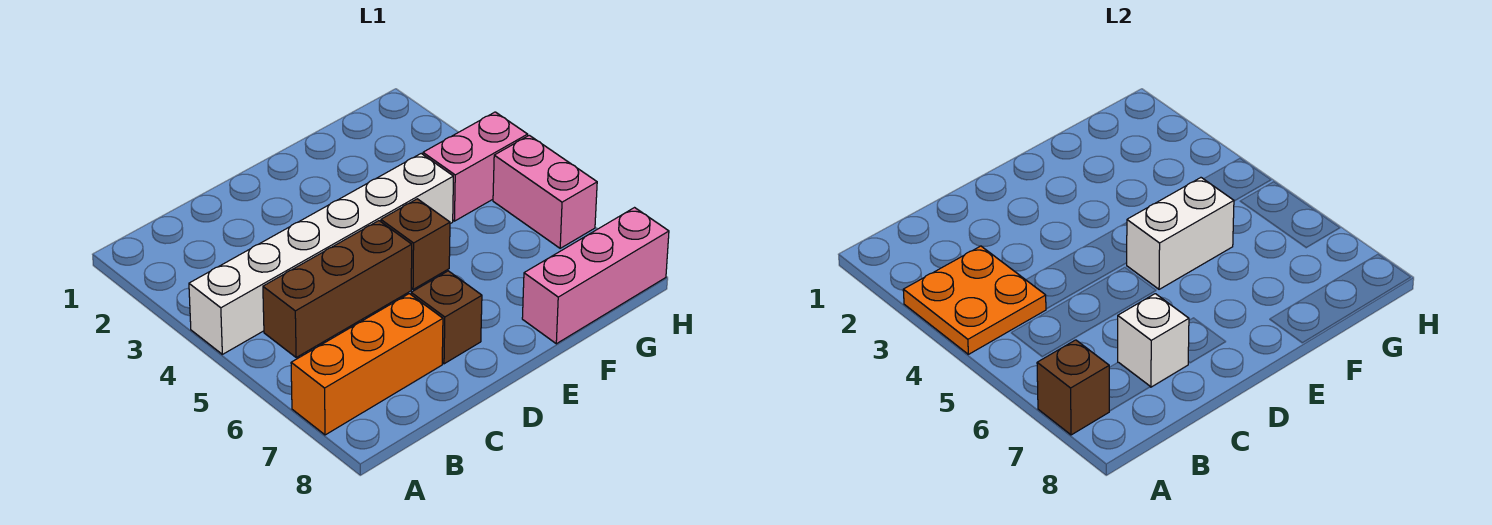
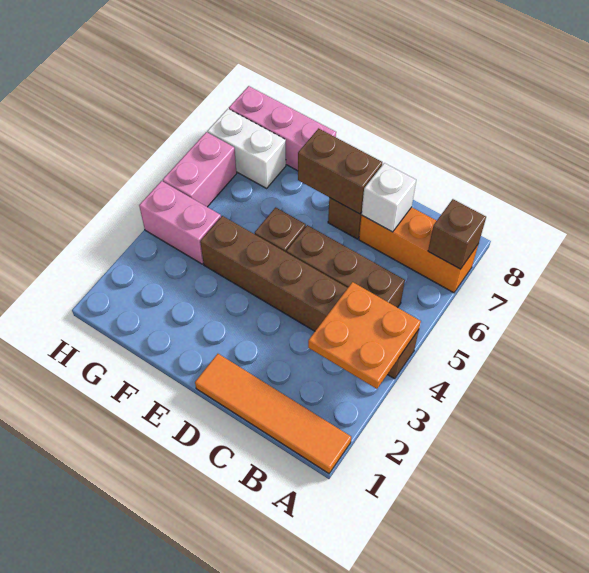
none -> orange 1x4 tile [195,354,351,473]
white 1x6 brick [189,154,453,354] -> brown 1x6 brick [200,216,419,379]
none -> brown 1x2 brick [298,128,382,214]
white 1x2 brick [1127,178,1234,289] -> white 1x2 brick moved to [207,109,286,188]

